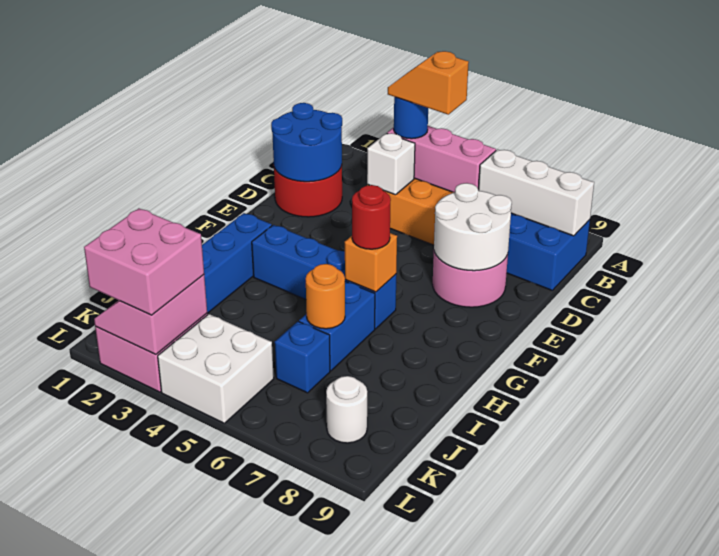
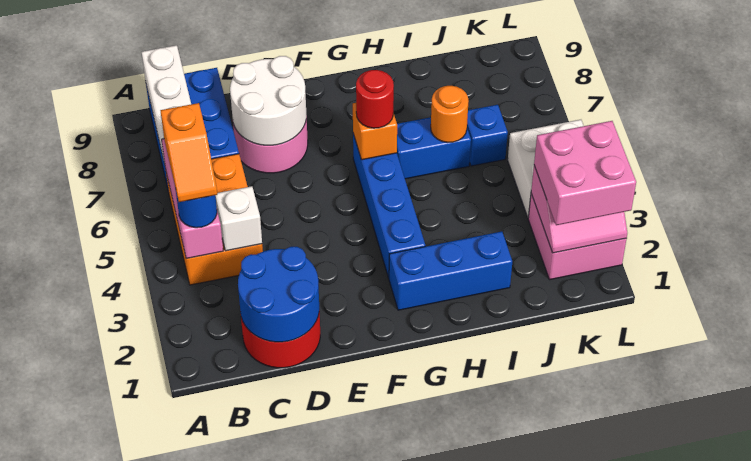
white 1x1 round brick [326,376,367,443] -> none

